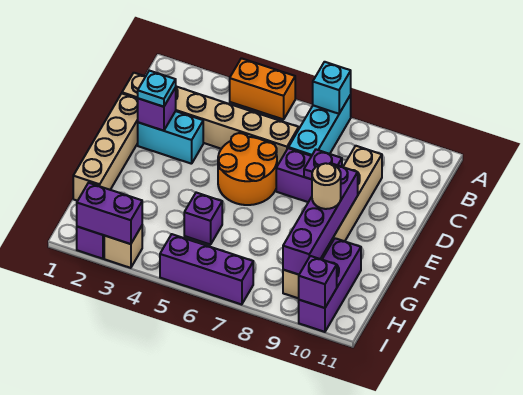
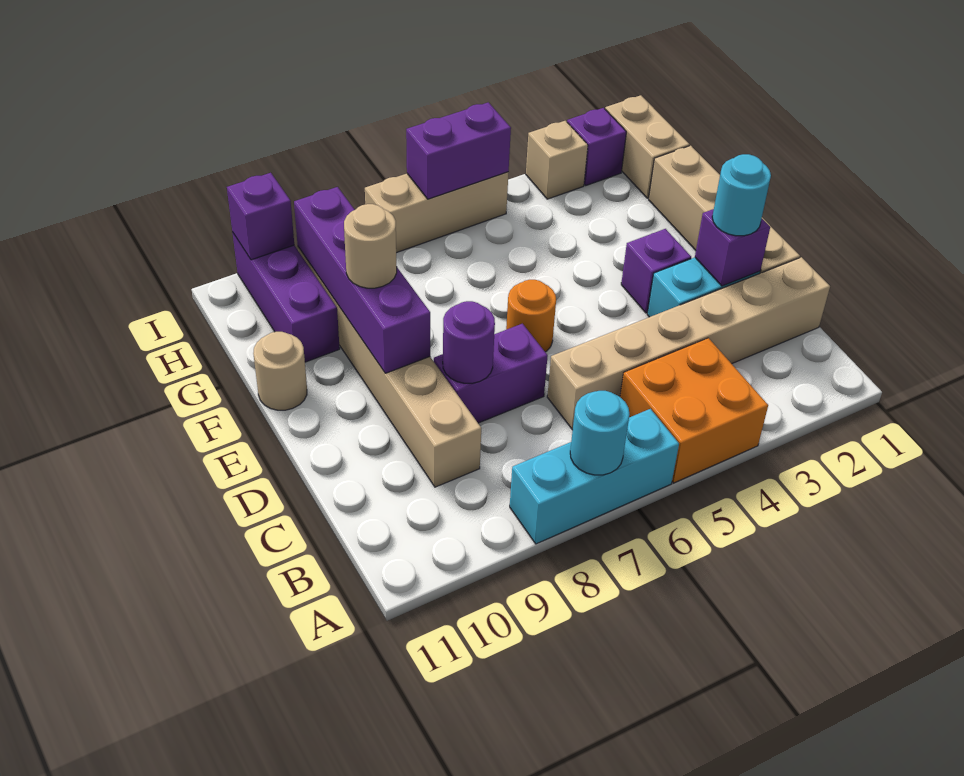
orange 1x2 brick [230,58,295,119] -> orange 2x2 brick [620,338,768,483]
cyan 1x3 brick [288,95,351,156] -> cyan 1x3 brick turned to [510,409,679,544]
cyan 1x1 brick [313,62,351,114] -> cyan 1x1 round brick [570,391,629,475]
cyan 1x1 plate [138,71,176,107] -> cyan 1x1 round brick [712,154,771,236]
orange 2x2 round brick [218,133,277,205] -> orange 1x1 round brick [506,280,556,352]
purple 1x1 plate [304,150,342,179] -> purple 1x1 round brick [443,301,495,383]
none -> tan 1x1 round brick [253,332,307,410]
purple 1x1 brick [184,193,222,244] -> purple 1x1 brick moved to [621,229,691,313]
none -> tan 1x2 brick [605,95,689,198]
purple 1x2 brick [77,183,142,244] -> purple 1x2 brick moved to [406,102,511,199]
purple 1x3 brick [160,234,253,305] -> tan 1x3 brick [365,172,509,253]

